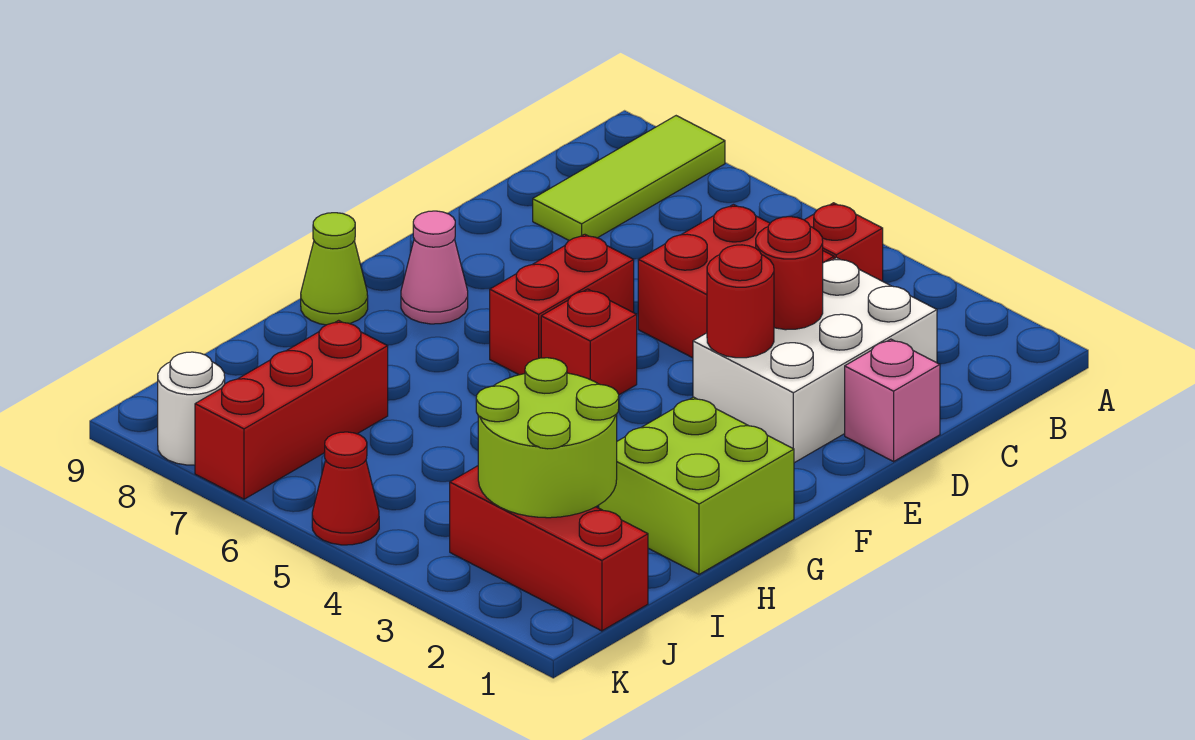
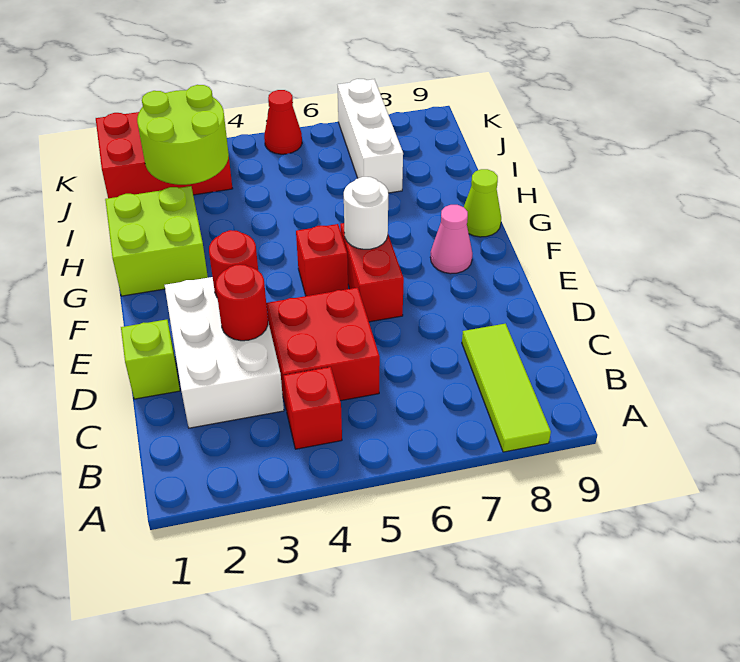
pink 1x1 brick [845,339,940,461] -> lime 1x1 brick [121,320,180,399]
red 1x3 brick [195,320,388,499] -> white 1x3 brick [338,79,403,193]
red 1x3 brick [450,466,648,631] -> red 2x3 brick [96,112,233,198]
white 1x1 round brick [158,352,225,465] -> white 1x1 round brick moved to [344,177,388,249]

